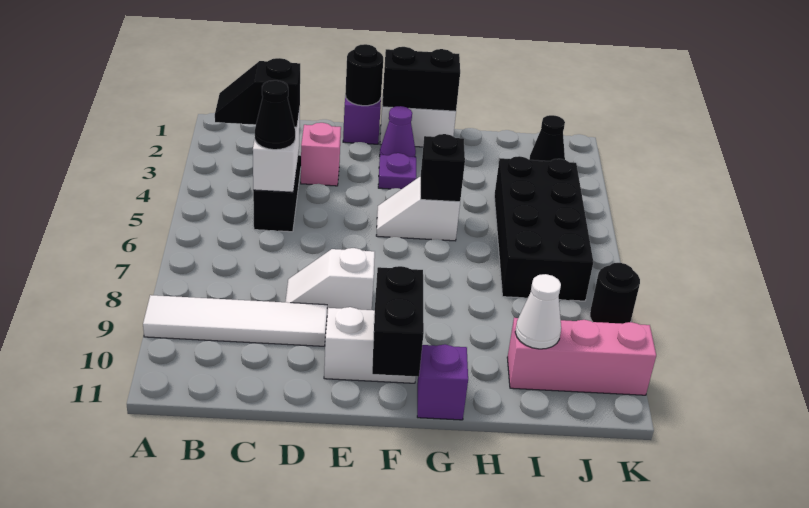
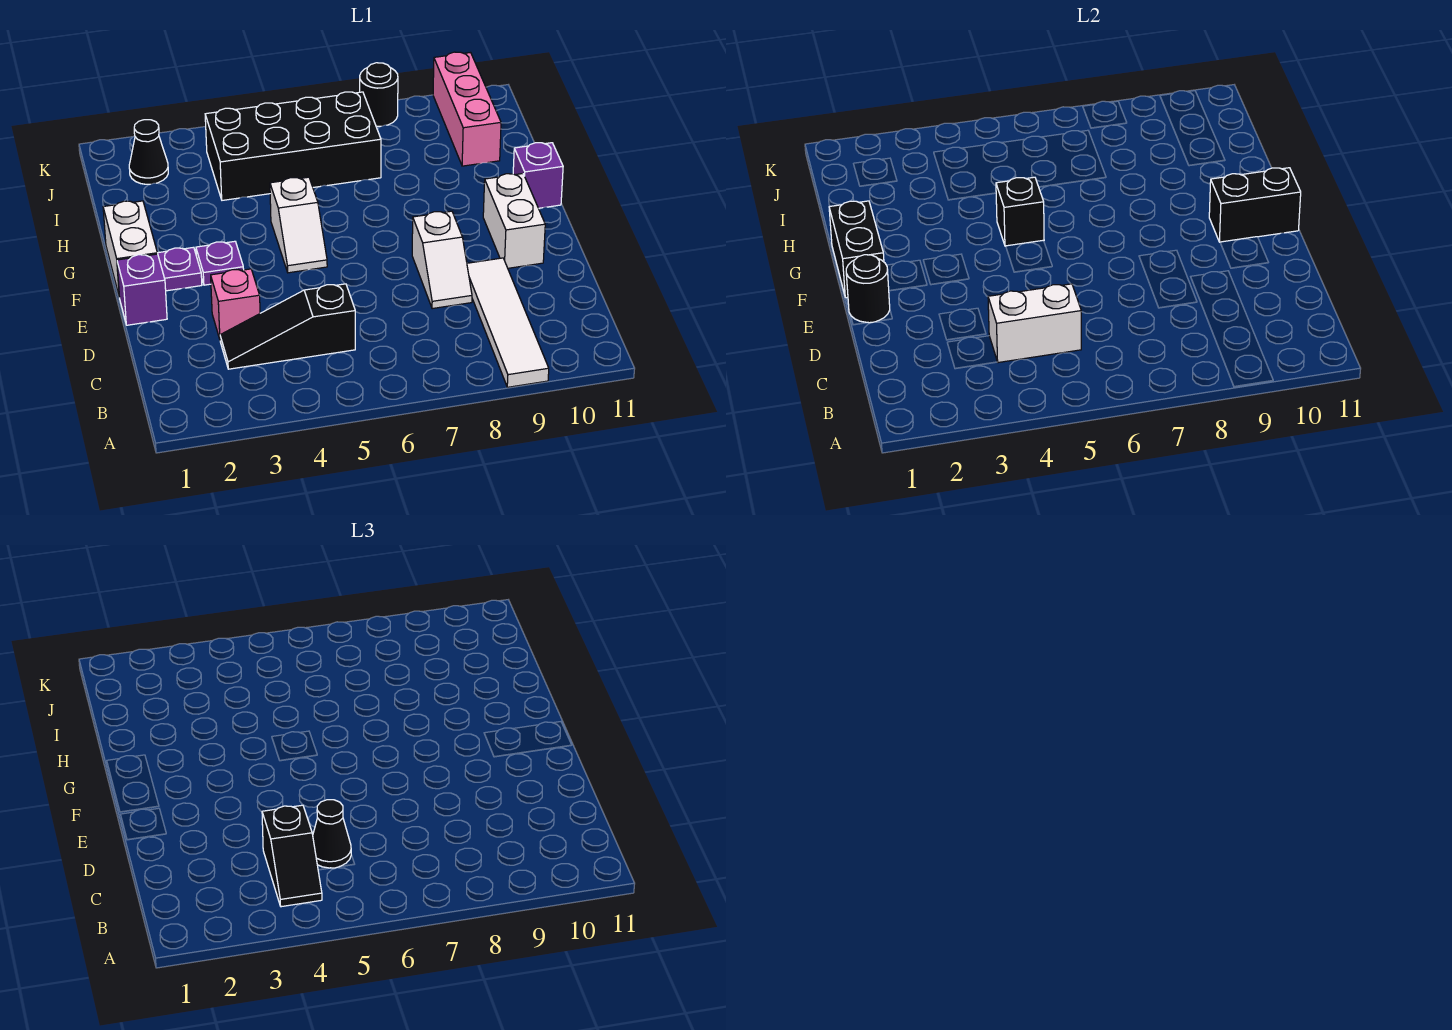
purple 1x1 cone [380,106,416,157] -> purple 1x1 plate [157,247,202,291]
white 1x1 cone [515,274,561,349] -> none

